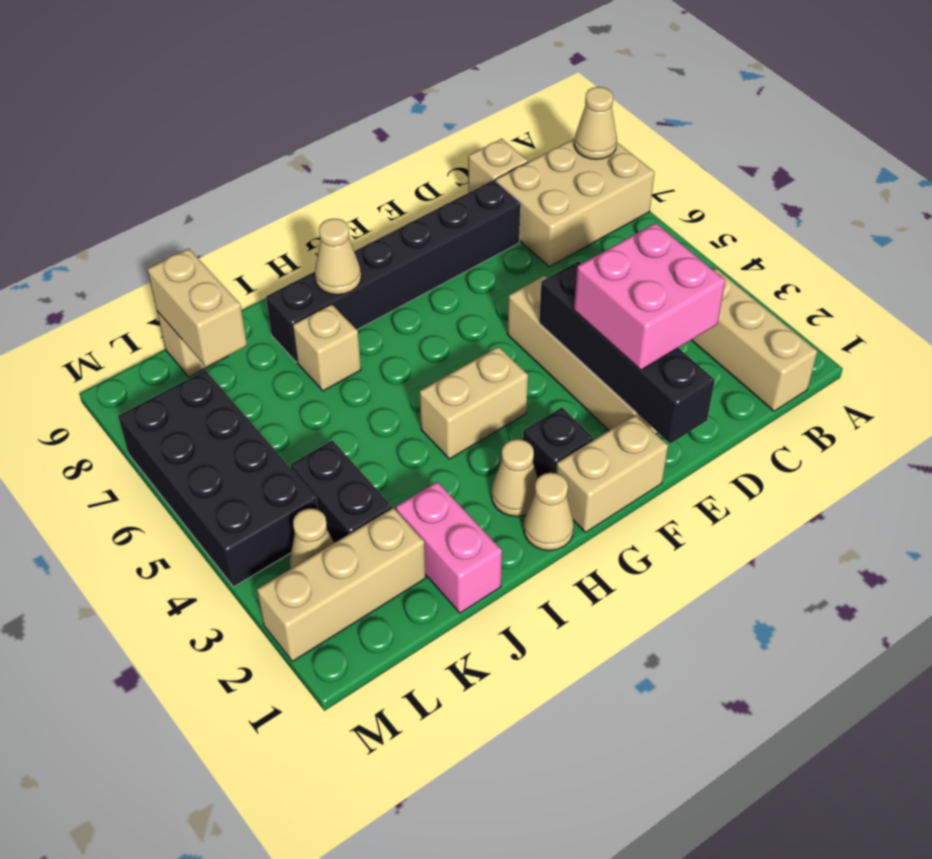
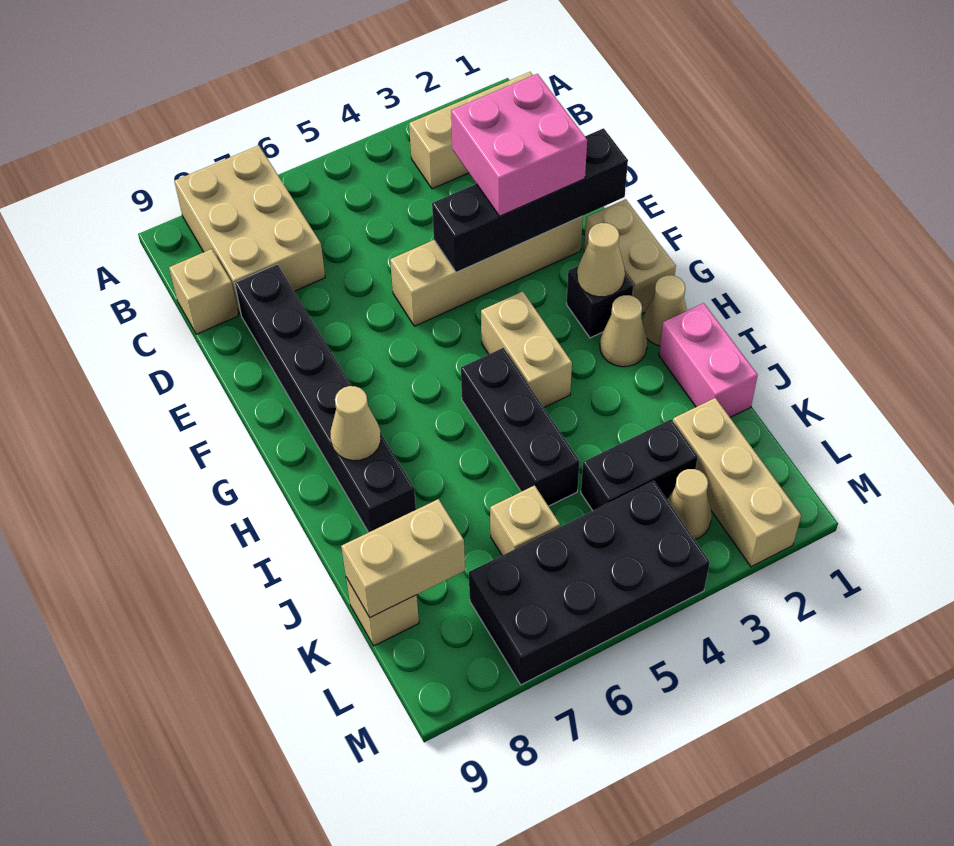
tan 1x1 cone [574,87,617,159] -> tan 1x1 cone moved to [577,223,625,297]
none -> black 1x3 brick [461,348,580,506]
tan 1x1 brick [293,304,361,391] -> tan 1x1 brick moved to [490,485,560,555]
pink 1x2 brick [396,482,502,613] -> pink 1x2 brick turned to [659,303,758,417]

